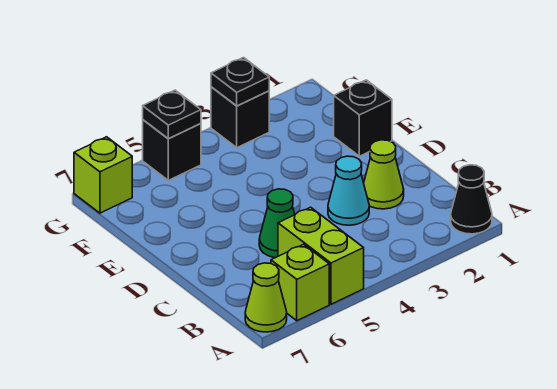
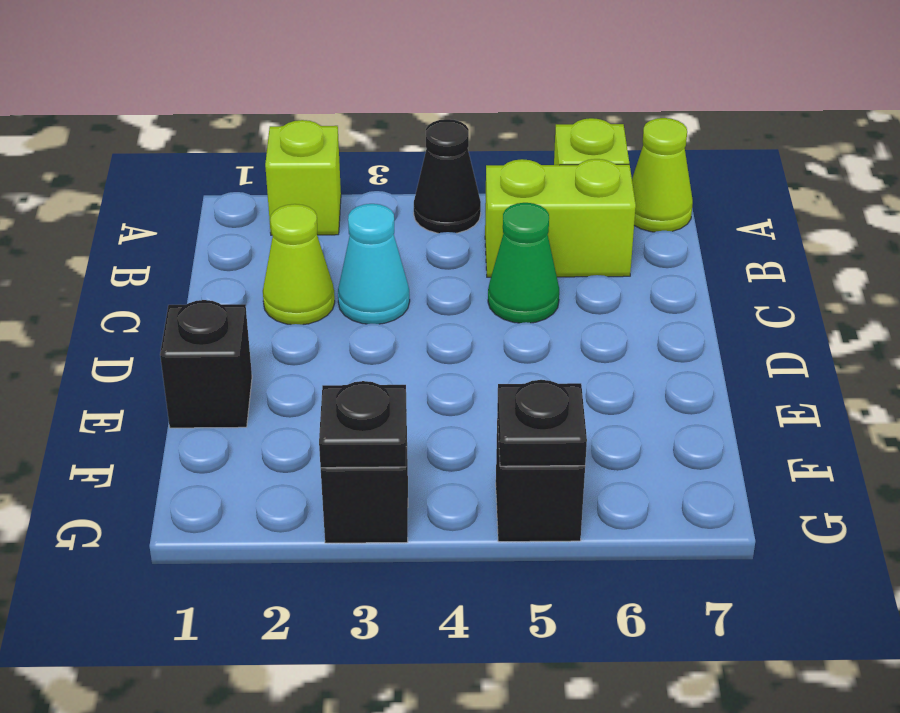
black 1x1 cone [451,165,492,234] -> black 1x1 cone moved to [414,119,481,233]
lime 1x2 brick [278,207,364,304] -> lime 1x2 brick turned to [485,159,636,277]
lime 1x1 brick [74,137,132,213] -> lime 1x1 brick moved to [265,120,341,235]

